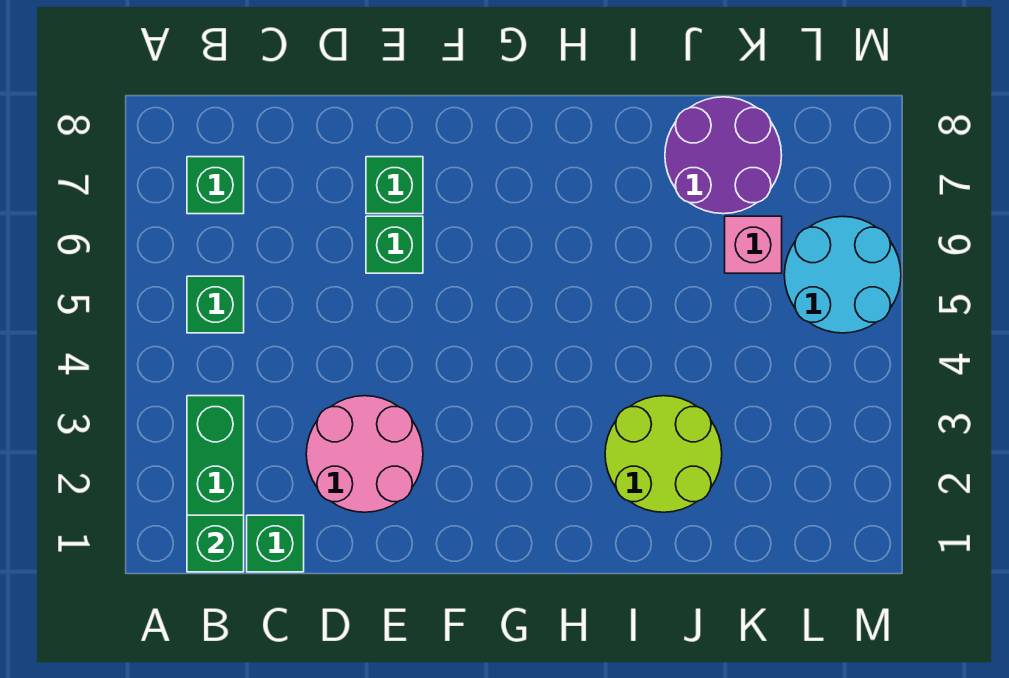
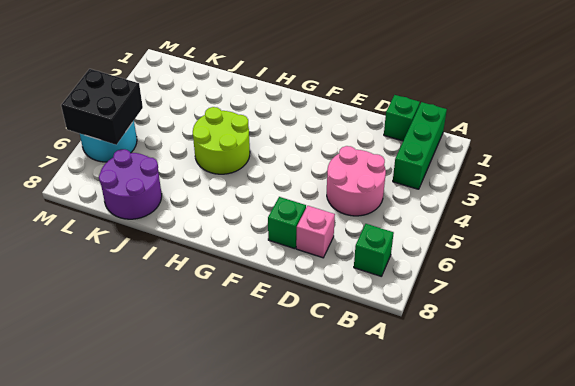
green 1x1 brick [187,515,244,572] -> none
green 1x1 brick [187,276,244,333] -> none
pink 2x2 round brick [306,396,423,512] -> pink 2x2 round brick moved to [327,146,386,216]
green 1x1 brick [366,216,423,273] -> none
lime 2x2 round brick [605,396,722,512] -> lime 2x2 round brick moved to [193,107,250,174]
pink 1x1 brick [725,216,782,273] -> pink 1x1 brick moved to [296,206,335,258]
none -> black 2x2 brick [61,69,143,145]

